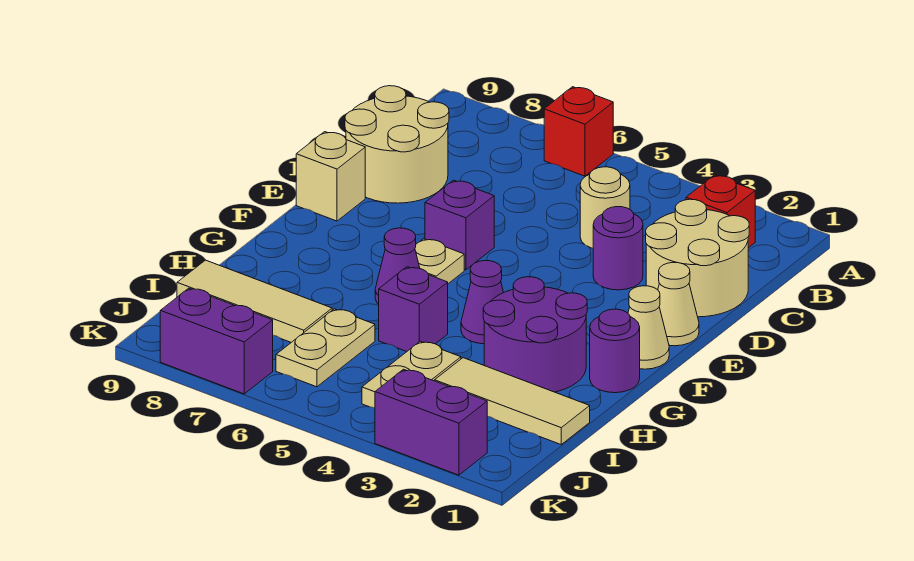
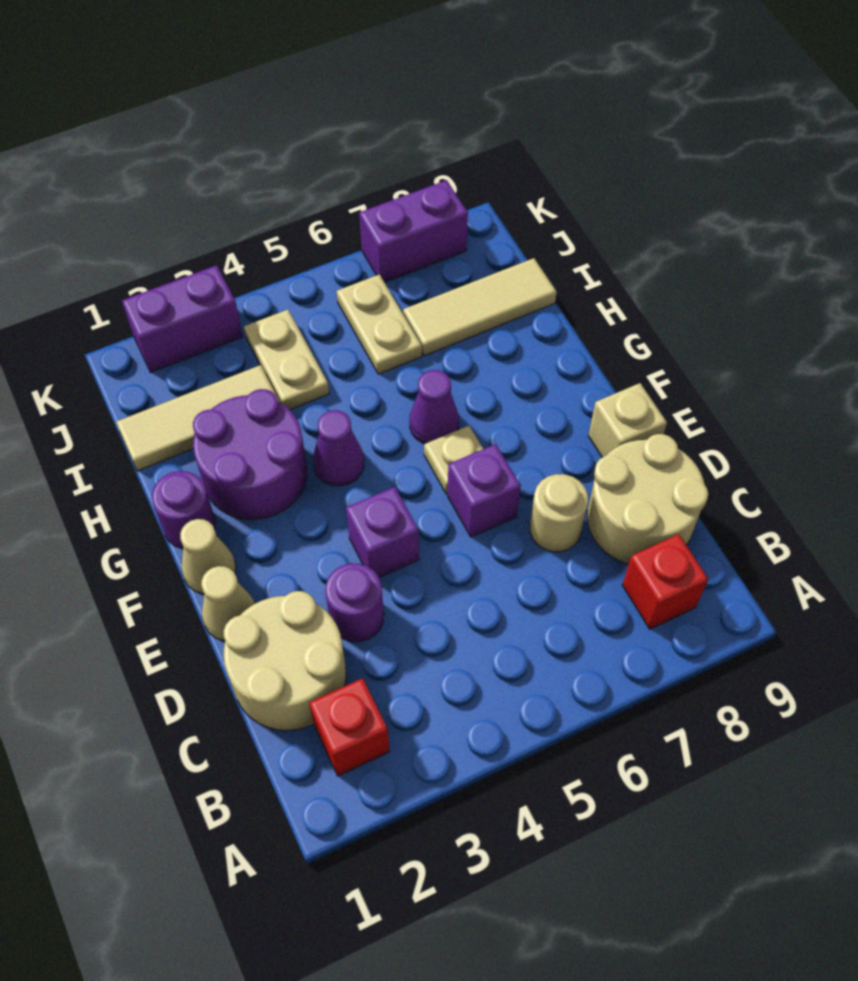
red 1x1 brick [544,87,613,176] -> red 1x1 brick moved to [622,534,708,629]
tan 1x1 round brick [580,167,630,248] -> tan 1x1 round brick moved to [530,474,588,552]
purple 1x1 brick [379,267,448,352] -> purple 1x1 brick moved to [346,487,419,577]

